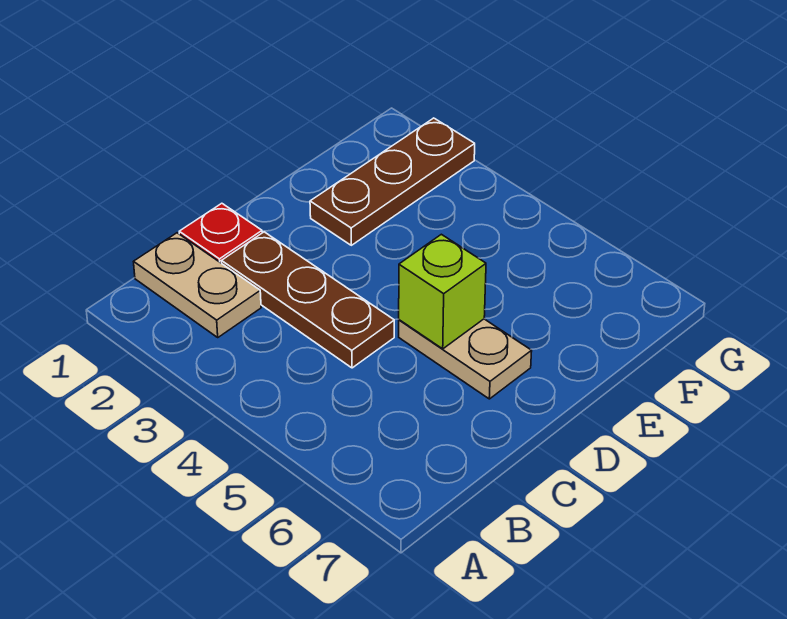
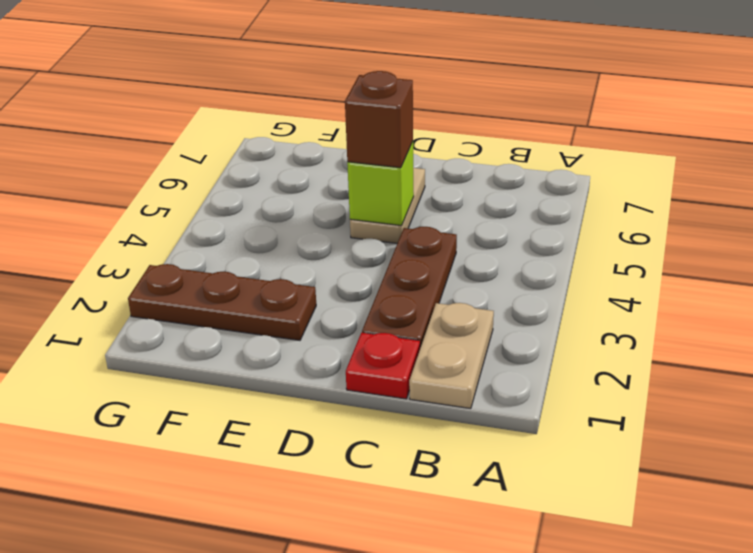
none -> brown 1x1 brick [345,71,413,168]

